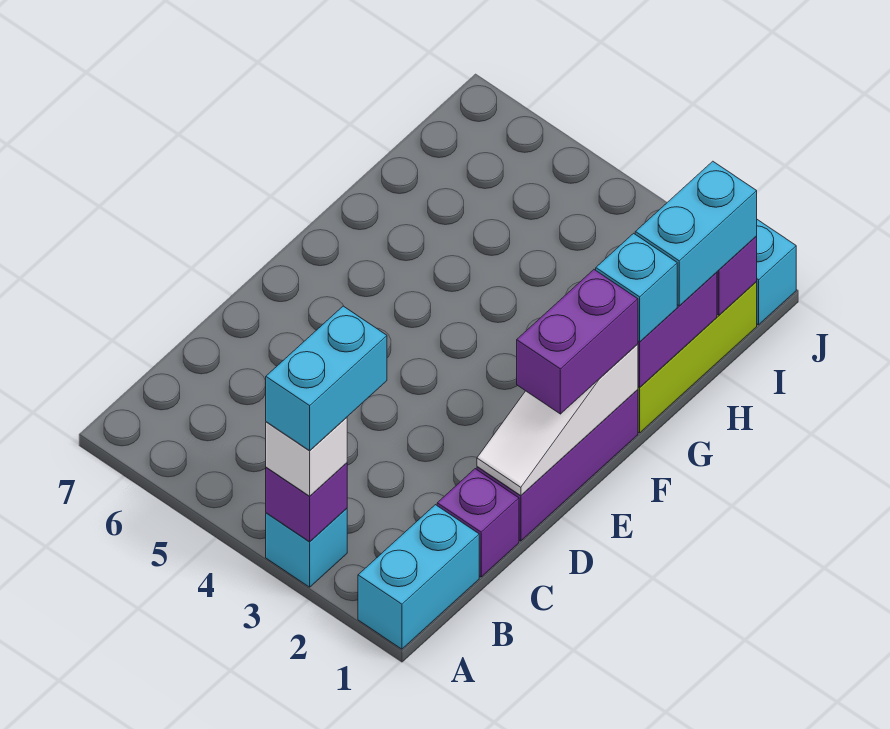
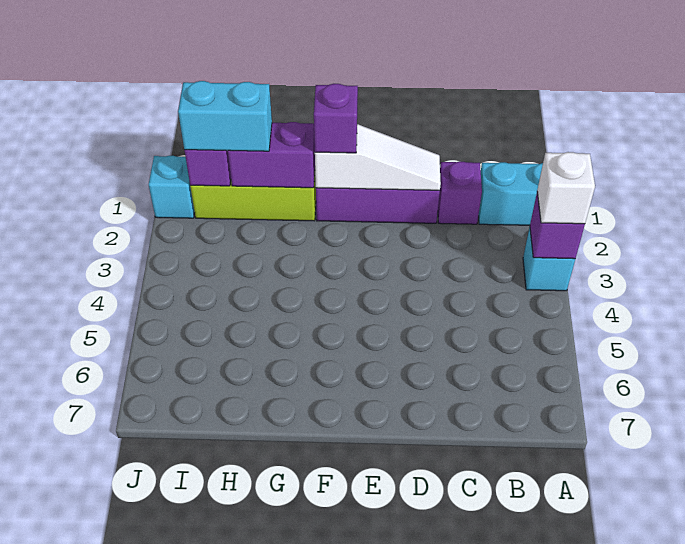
cyan 1x2 brick [266,306,387,451] -> none
purple 1x2 brick [517,270,638,414] -> purple 1x1 brick [314,84,358,153]
cyan 1x1 brick [596,233,677,342] -> none

